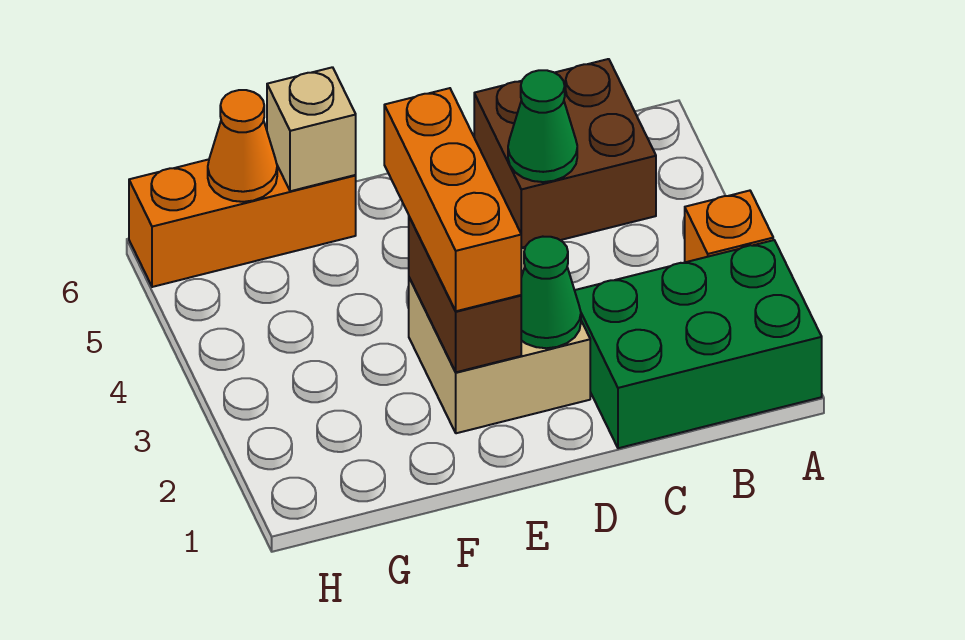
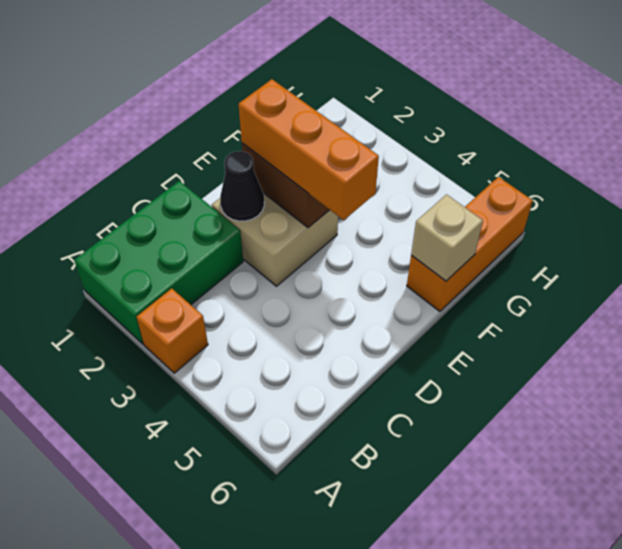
brown 2x2 brick [474,59,656,248] -> none
green 1x1 cone [508,70,577,182] -> none
green 1x1 cone [521,237,581,348] -> black 1x1 cone [220,151,264,221]
orange 1x1 cone [208,90,277,202] -> none

